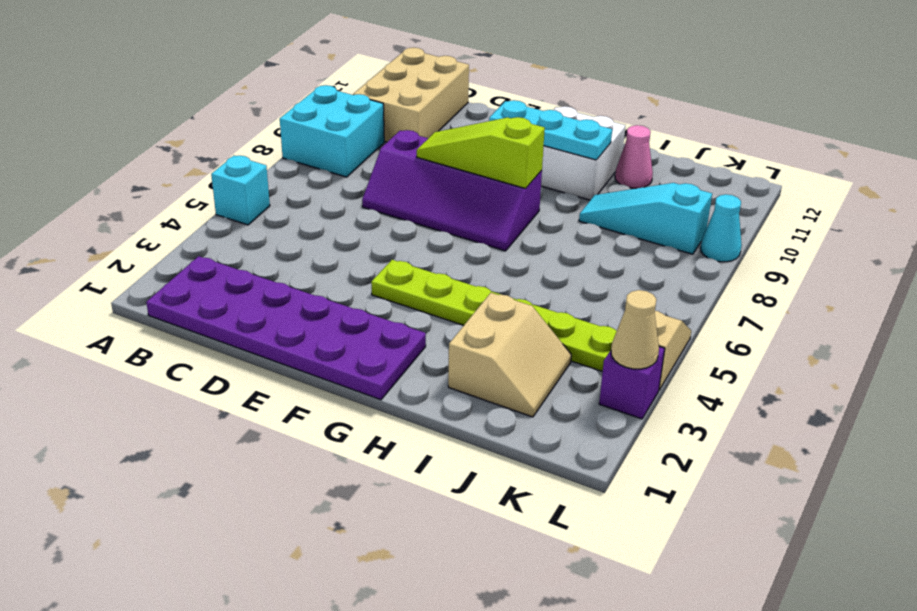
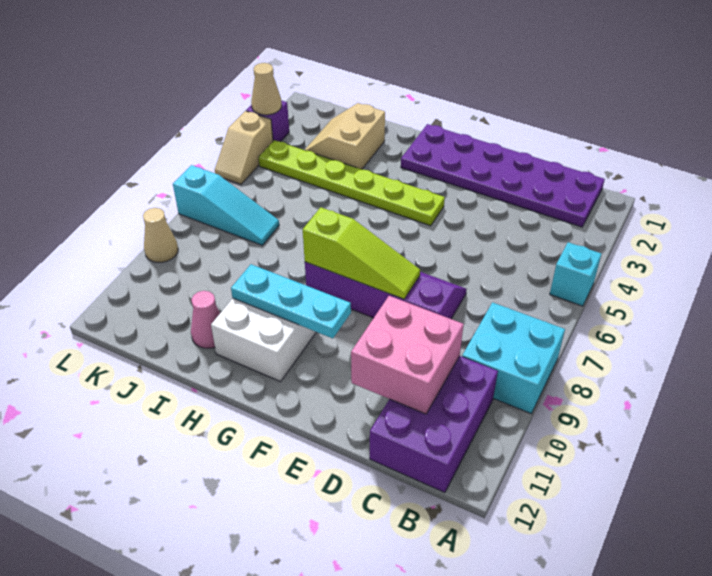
tan 2x3 brick [353,47,469,142] -> purple 2x3 brick [370,356,498,493]
none -> pink 2x2 brick [351,296,464,414]
cyan 1x3 slope [579,183,712,254] -> cyan 1x3 slope moved to [173,165,279,245]
cyan 1x1 cone [700,194,742,262] -> tan 1x1 cone [143,208,178,262]

